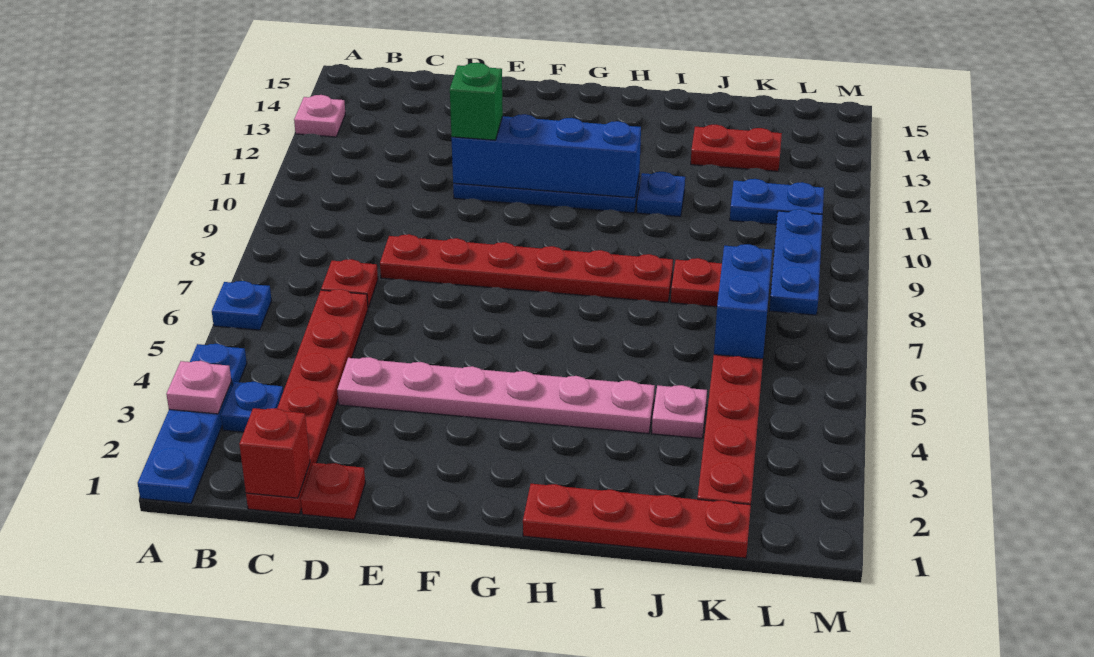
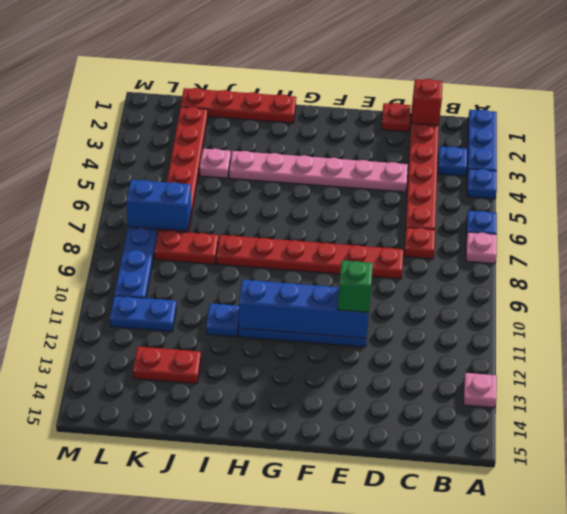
pink 1x1 plate [166,361,231,414] -> pink 1x1 plate moved to [466,232,497,264]
blue 1x2 brick [714,244,772,359] -> blue 1x2 brick turned to [127,180,191,231]

